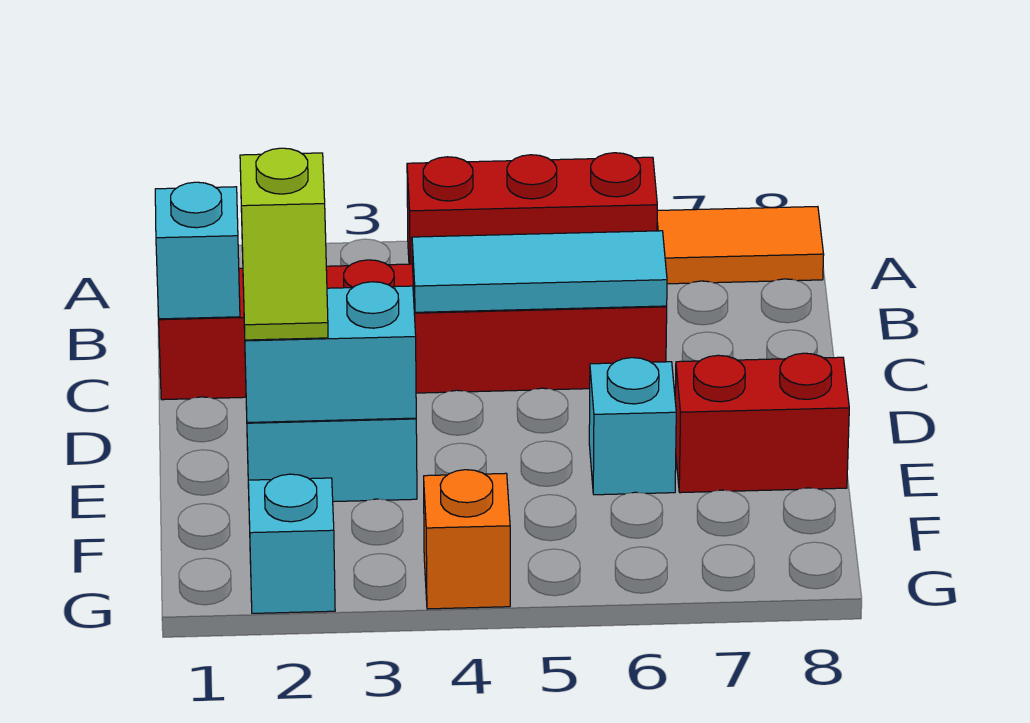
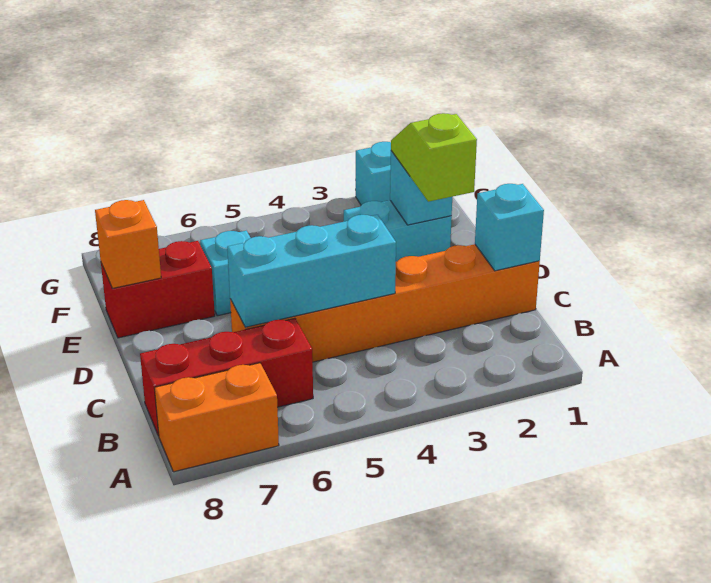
red 1x3 brick [407,153,657,264] -> red 1x3 brick moved to [140,318,313,436]
orange 1x2 tile [657,207,824,284] -> orange 1x2 brick [154,363,279,472]
red 1x6 brick [159,260,667,400] -> orange 1x6 brick [230,244,540,362]
cyan 1x3 tile [412,231,667,312] -> cyan 1x3 brick [227,215,396,327]
cyan 1x2 brick [244,282,416,422] -> cyan 1x1 brick [390,151,452,225]
orange 1x1 brick [424,470,510,609] -> orange 1x1 brick moved to [95,200,161,288]

